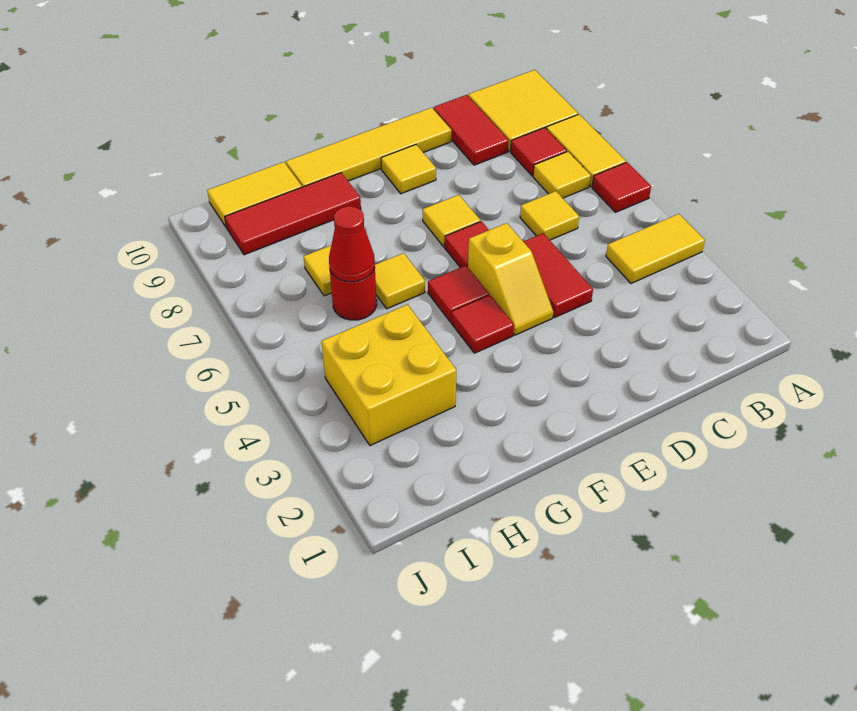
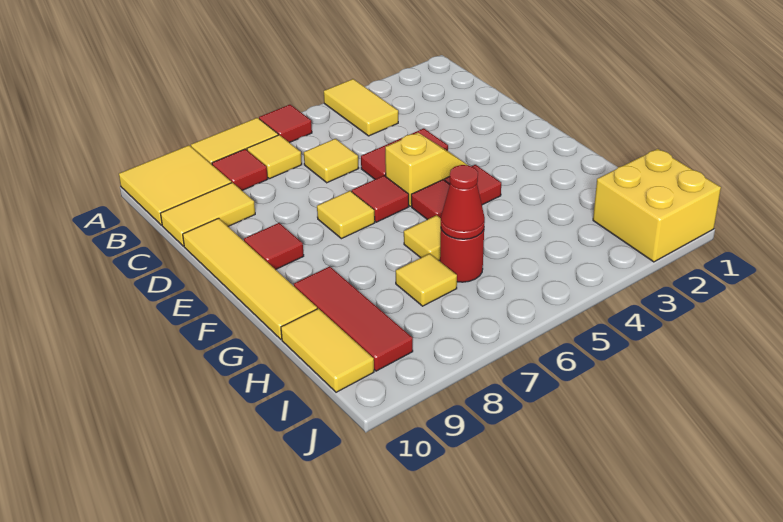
red 1x2 tile [433,95,509,165] -> yellow 1x2 tile [160,183,255,246]
yellow 1x1 tile [381,145,436,194] -> red 1x1 tile [244,223,304,270]
yellow 2x2 brick [321,305,456,446] -> yellow 2x2 brick moved to [593,149,721,262]

